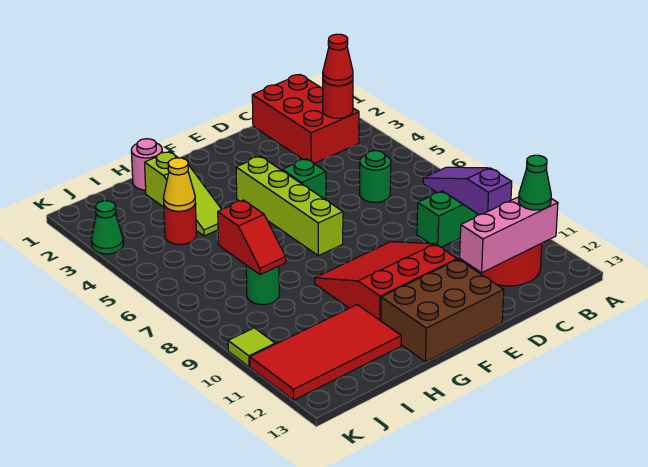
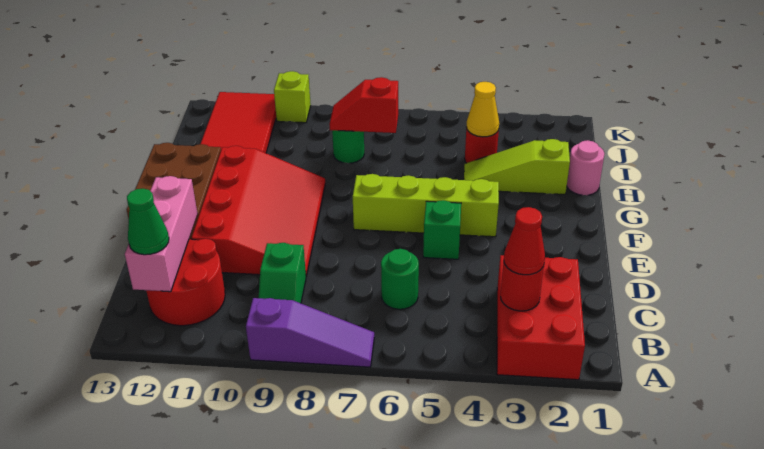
red 2x3 brick [252,75,359,163] -> red 2x3 brick turned to [497,255,585,380]
red 3x3 slope [315,242,457,321] -> red 3x4 slope [191,146,325,276]
green 1x1 cone [91,201,123,254] -> none
lime 1x1 tile [228,328,275,367] -> lime 1x1 brick [274,71,311,123]

